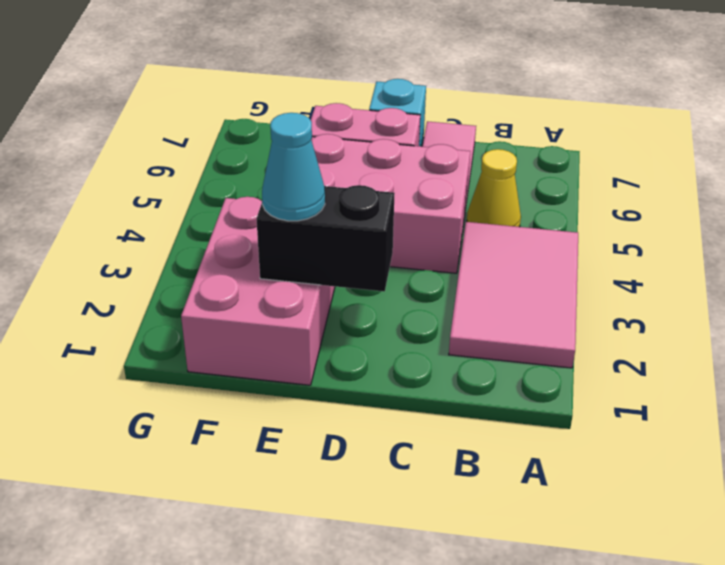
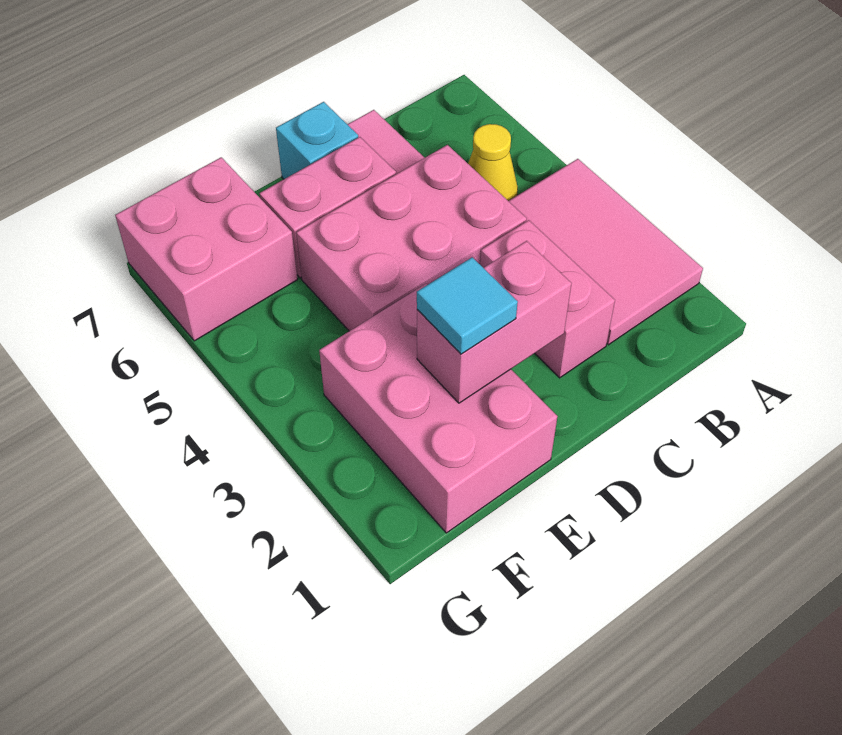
none -> pink 1x2 brick [480,220,615,378]
black 1x2 brick [257,185,395,292] -> pink 1x2 brick [417,241,572,403]
cyan 1x1 cone [262,113,325,221] -> cyan 1x1 tile [417,257,518,354]
none -> pink 2x2 brick [115,157,298,341]

